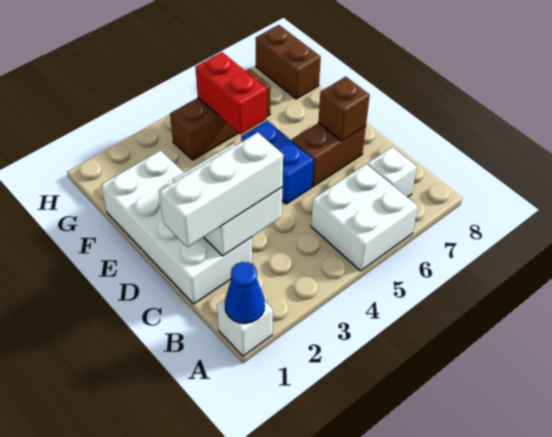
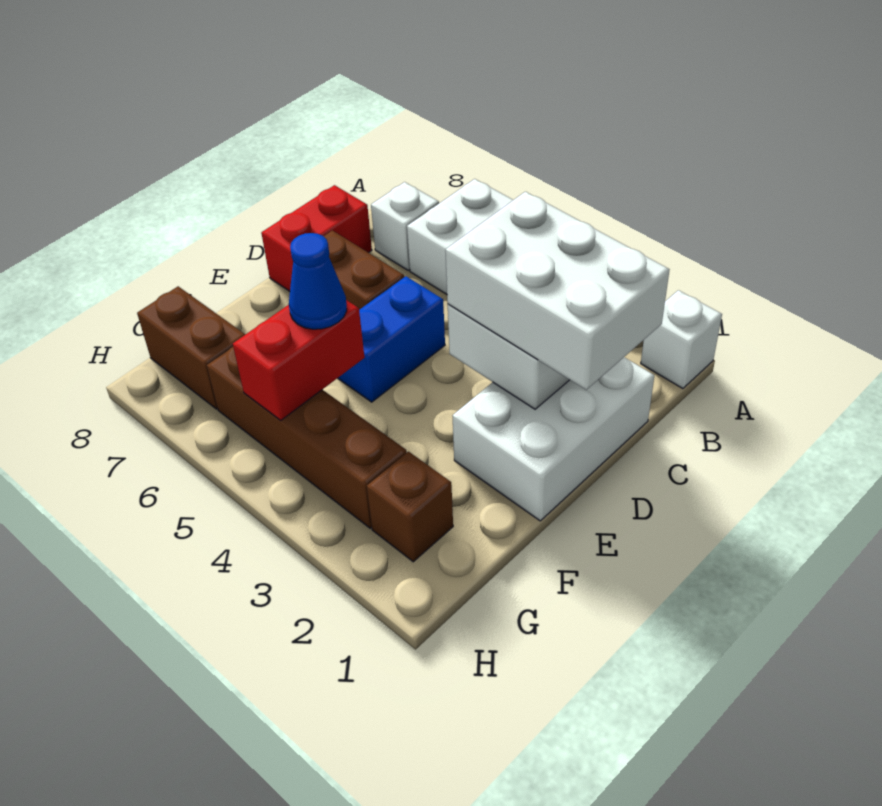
blue 1x1 cone [225,262,265,323] -> blue 1x1 cone moved to [289,233,347,329]
white 2x4 brick [101,150,252,304] -> white 2x3 brick [452,357,654,521]
white 1x3 brick [159,132,283,247] -> white 2x3 brick [445,192,669,390]
none -> red 1x2 brick [261,185,372,291]
brown 1x1 brick [318,77,370,141] -> brown 1x1 brick moved to [367,452,453,562]
brown 1x3 brick [170,69,270,160] -> brown 1x4 brick [207,347,407,528]
brown 1x2 brick [256,25,321,99] -> brown 1x2 brick turned to [137,286,245,409]

